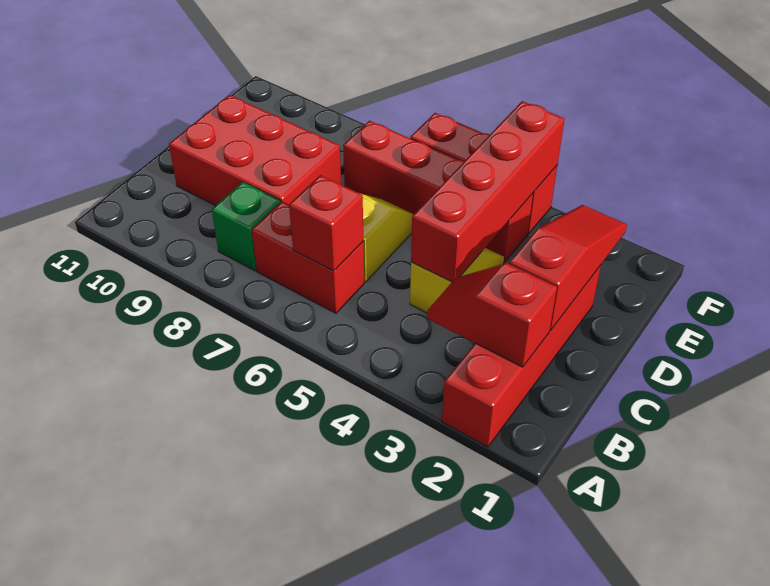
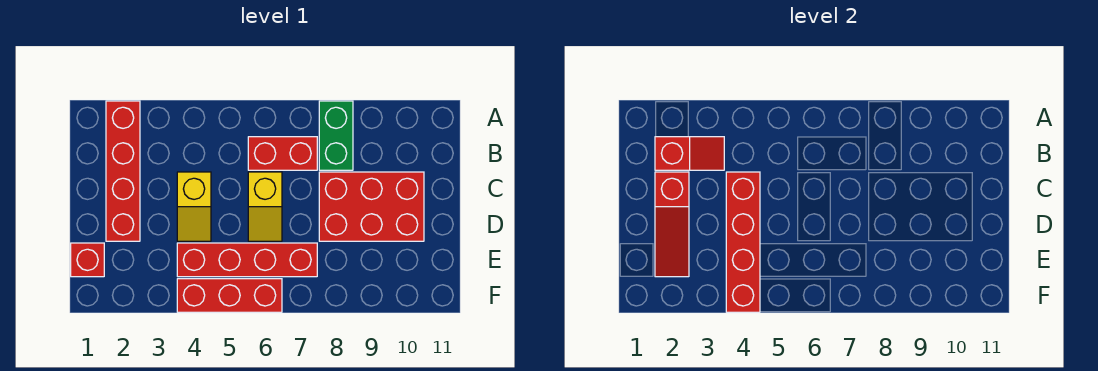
red 1x1 brick [289,175,364,271] -> red 1x1 brick moved to [71,243,104,277]
green 1x1 brick [212,182,280,271] -> green 1x2 brick [319,101,353,170]

